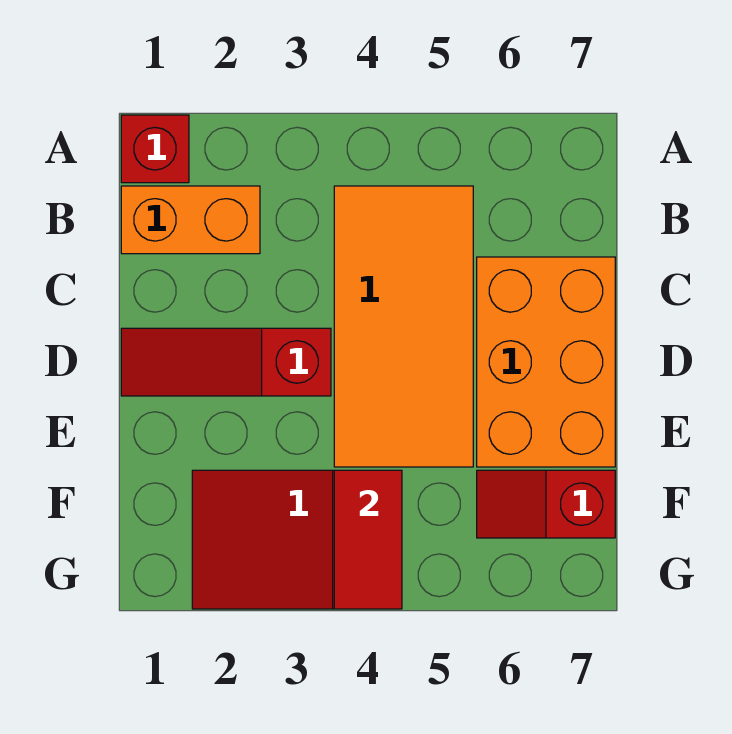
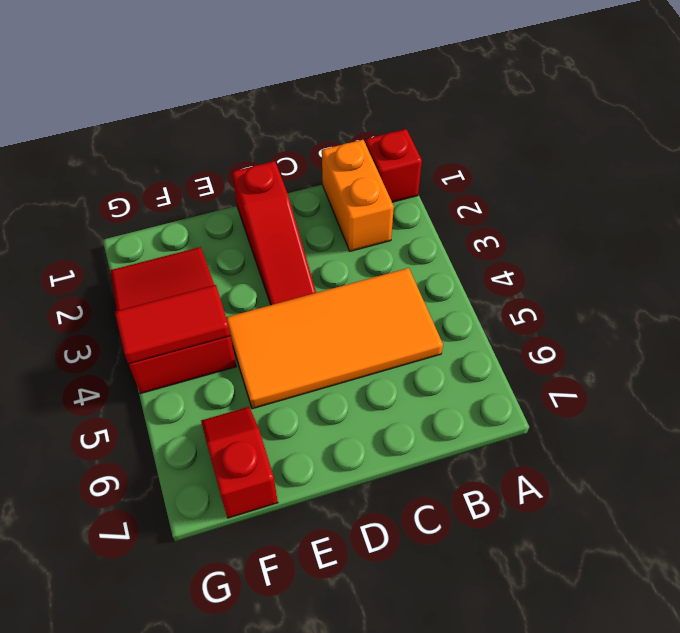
orange 2x3 brick [477,257,615,467] -> none
red 1x3 slope [121,328,331,396] -> red 1x3 slope turned to [232,161,316,305]

